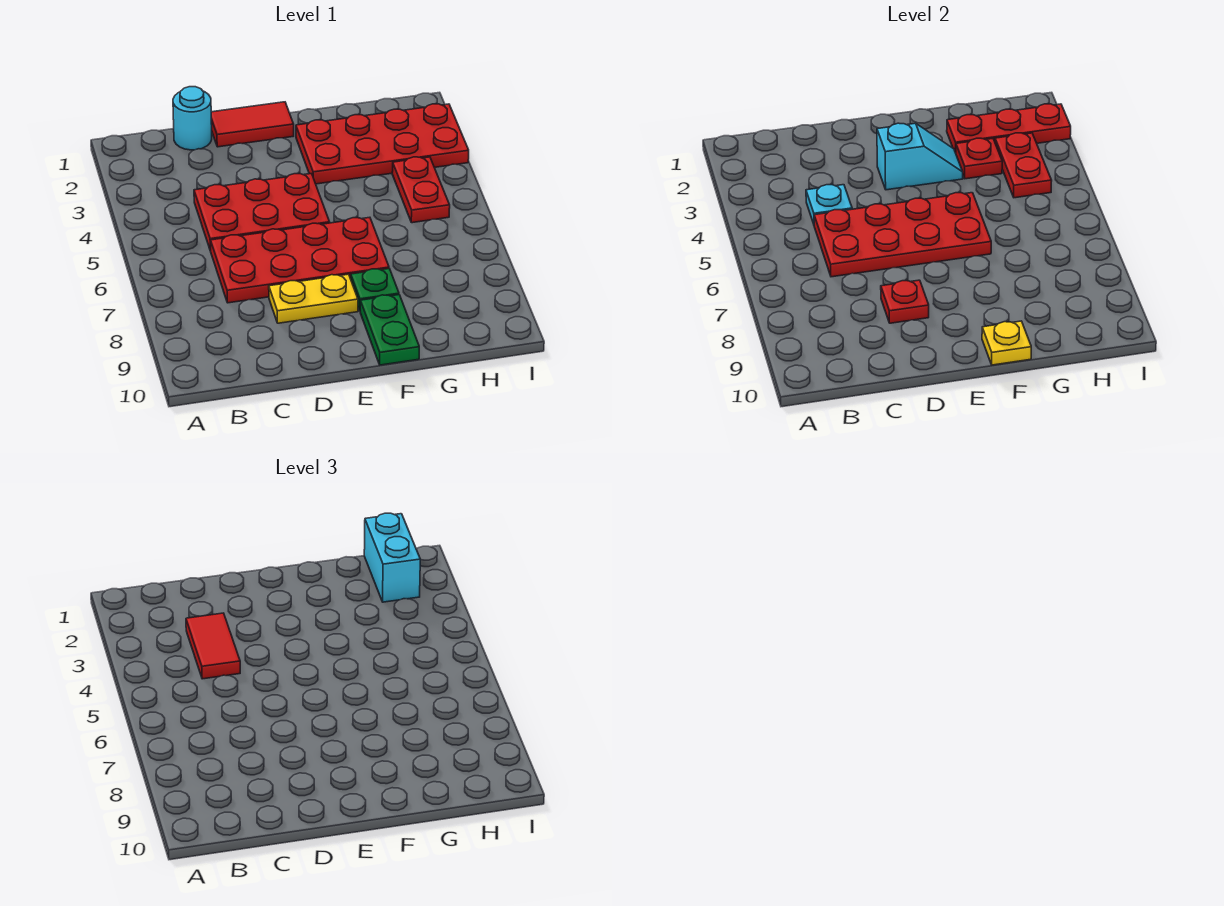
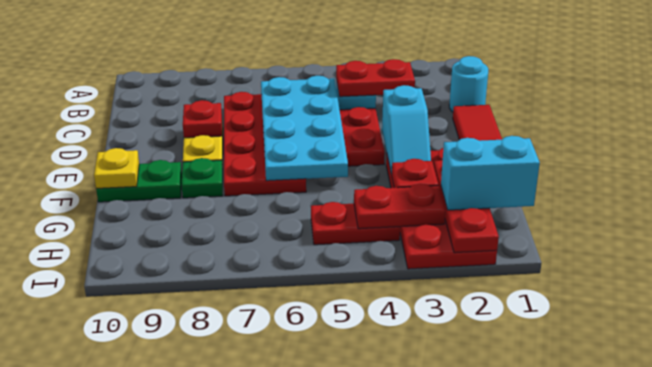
red 1x2 tile [186,613,240,679] -> red 1x2 plate [336,59,415,97]
red 2x4 plate [814,193,991,277] -> cyan 2x4 plate [261,76,348,181]

